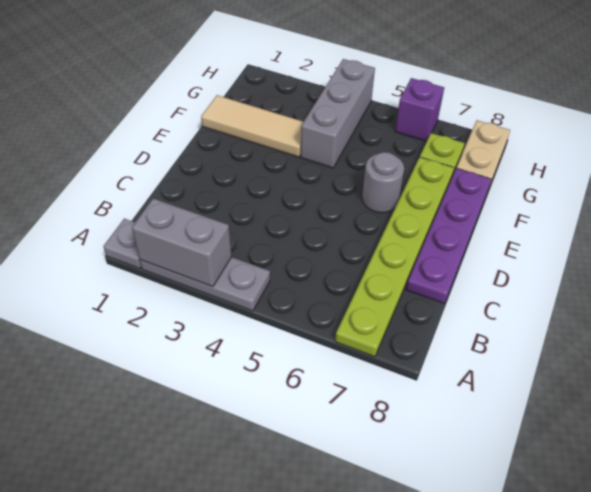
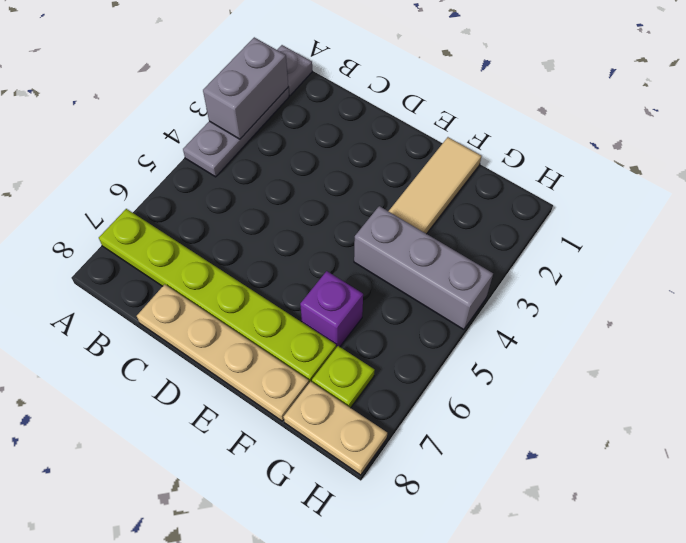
purple 1x4 plate [406,168,491,304] -> tan 1x4 plate [137,284,309,421]
grey 1x1 round brick [362,152,404,213] -> none
purple 1x1 brick [395,78,444,141] -> purple 1x1 brick moved to [300,271,363,347]

